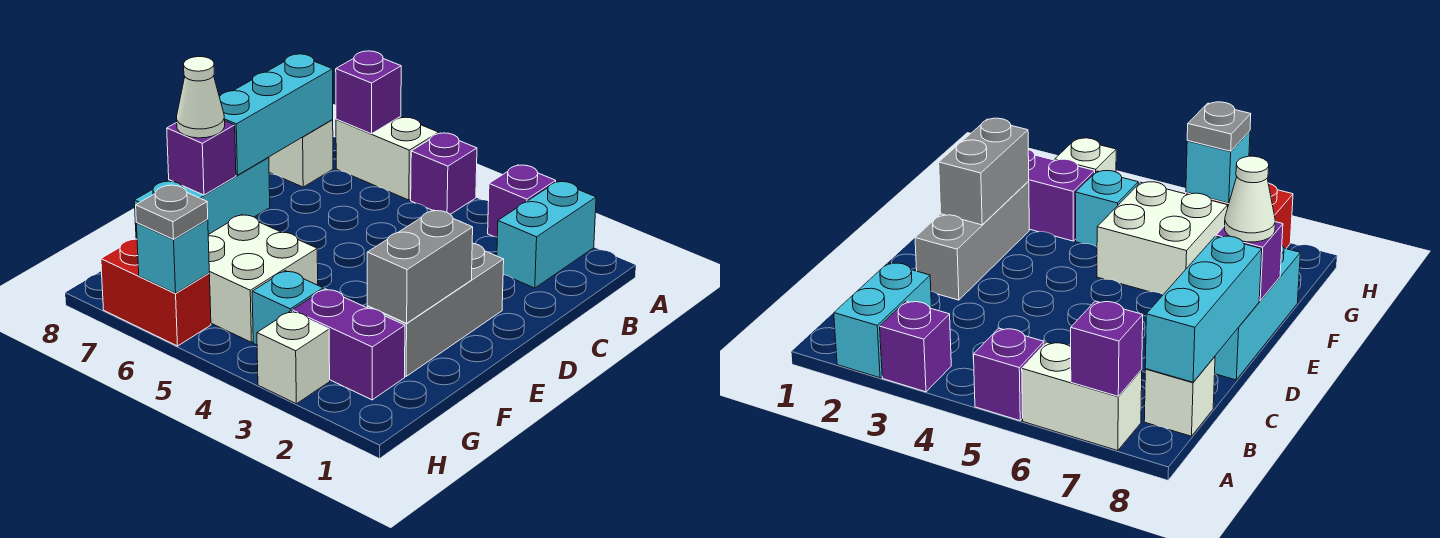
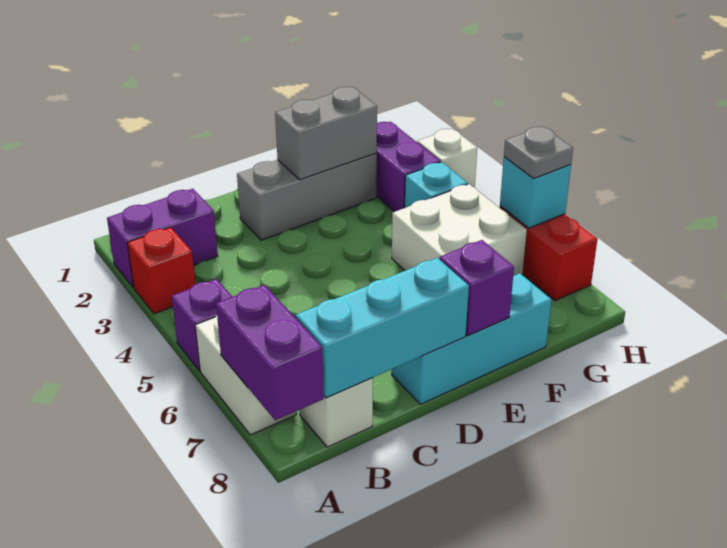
cyan 1x2 brick [497,181,596,288] -> purple 1x2 brick [107,189,218,287]
purple 1x1 brick [488,165,556,237] -> red 1x1 brick [127,227,195,314]
purple 1x1 brick [336,51,401,134] -> purple 1x2 brick [216,285,324,420]
white 1x1 cone [177,57,225,138] -> none

